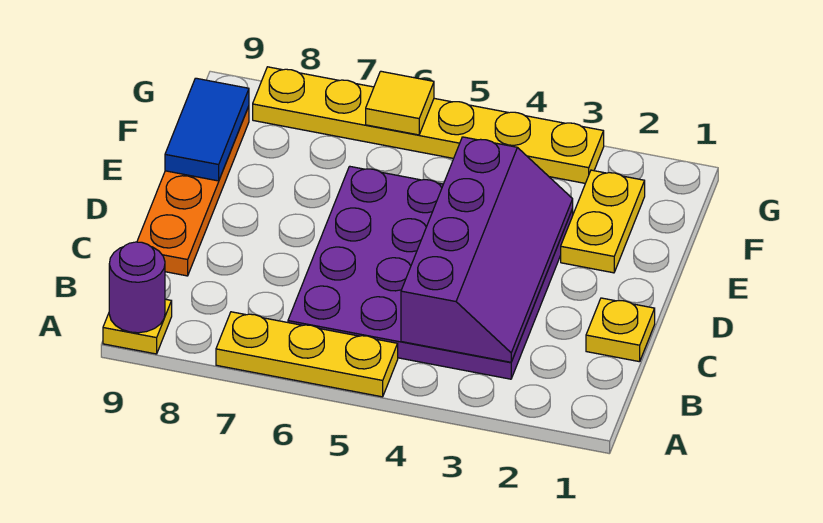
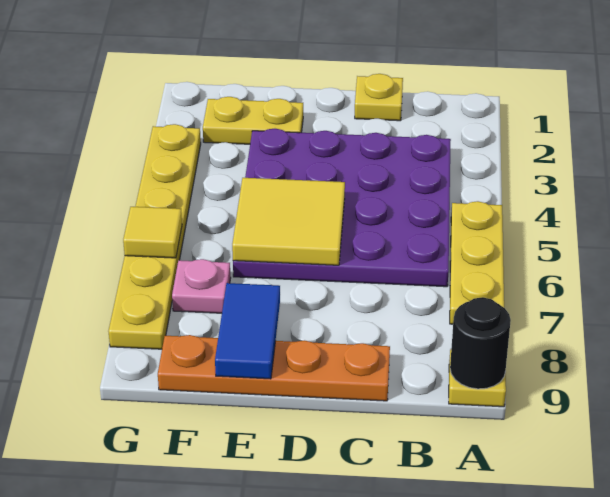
purple 1x1 round brick [109,242,165,333] -> black 1x1 round brick [450,297,511,389]
purple 2x4 slope [401,137,573,362] -> none
none -> yellow 2x2 tile [232,178,345,265]
blue 1x2 tile [165,78,249,181] -> blue 1x2 tile turned to [215,283,280,379]
none -> pink 1x1 plate [172,259,231,313]

